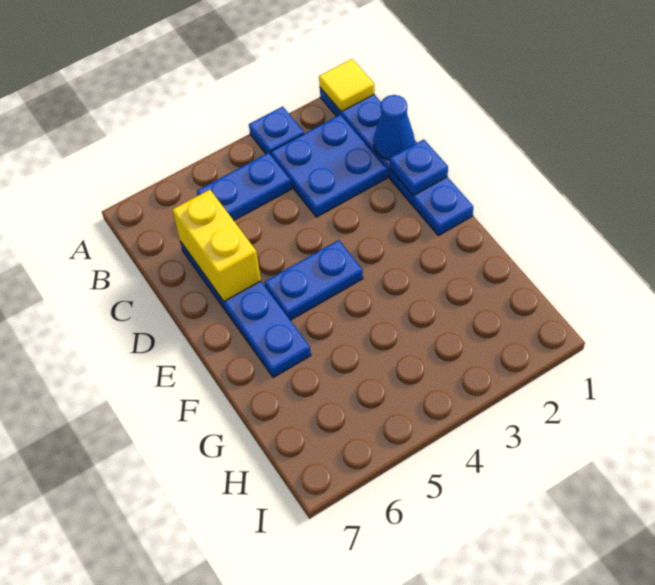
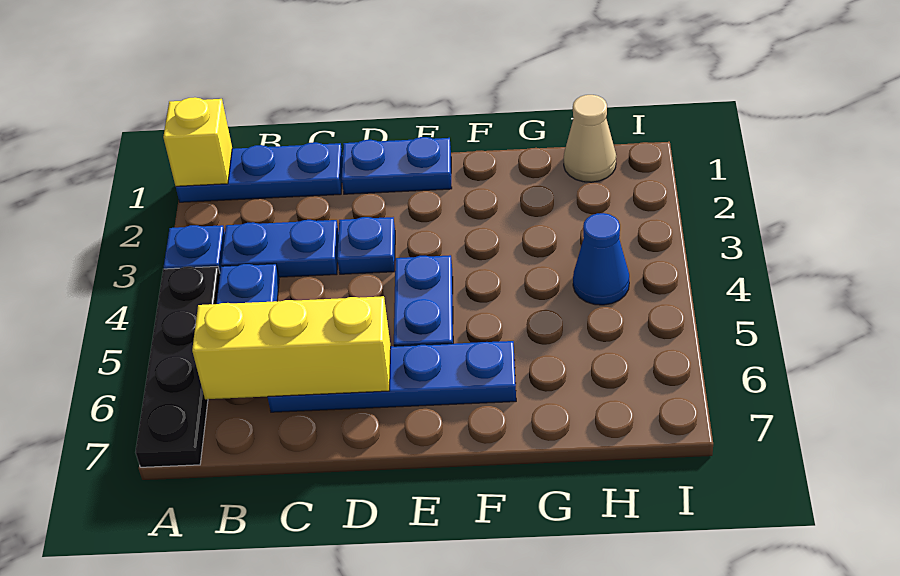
yellow 1x1 tile [319,59,374,112] -> yellow 1x1 brick [163,97,232,186]
none -> black 1x4 plate [136,266,220,467]
blue 2x2 plate [271,115,387,217] -> blue 1x2 plate [221,220,339,277]
blue 1x1 cone [373,95,415,160] -> blue 1x1 cone moved to [573,213,629,305]
yellow 1x2 brick [172,190,261,301] -> yellow 1x3 brick [192,296,391,399]
blue 1x1 plate [390,139,448,196] -> blue 1x1 plate moved to [337,217,395,274]
none -> tan 1x1 cone [564,95,616,182]

